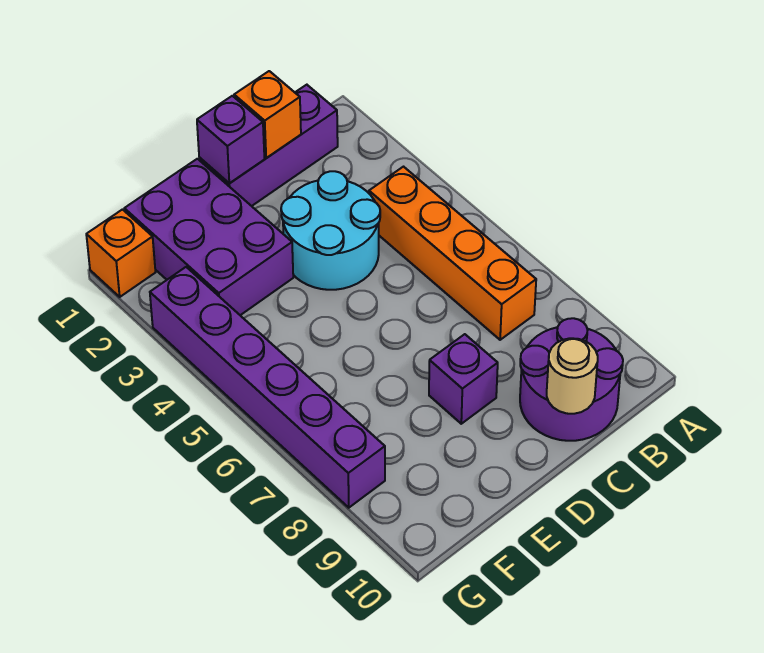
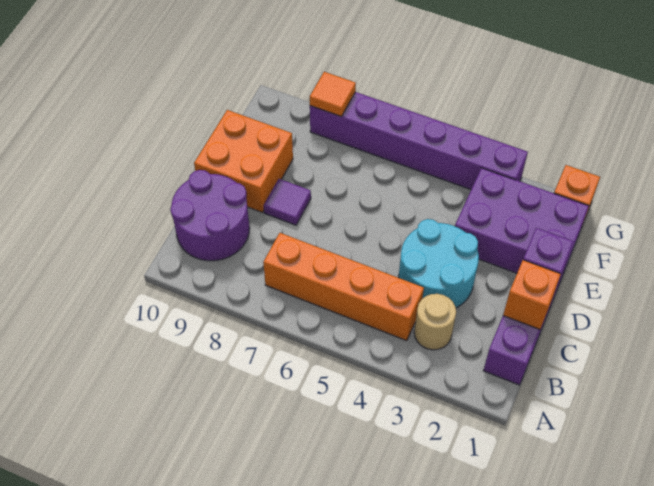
tan 1x1 round brick [547,338,598,414] -> tan 1x1 round brick moved to [414,294,456,350]
purple 1x1 brick [429,334,498,424] -> purple 1x1 tile [264,179,311,225]
none -> orange 2x2 brick [194,110,293,213]
none -> orange 1x1 tile [310,72,356,116]

